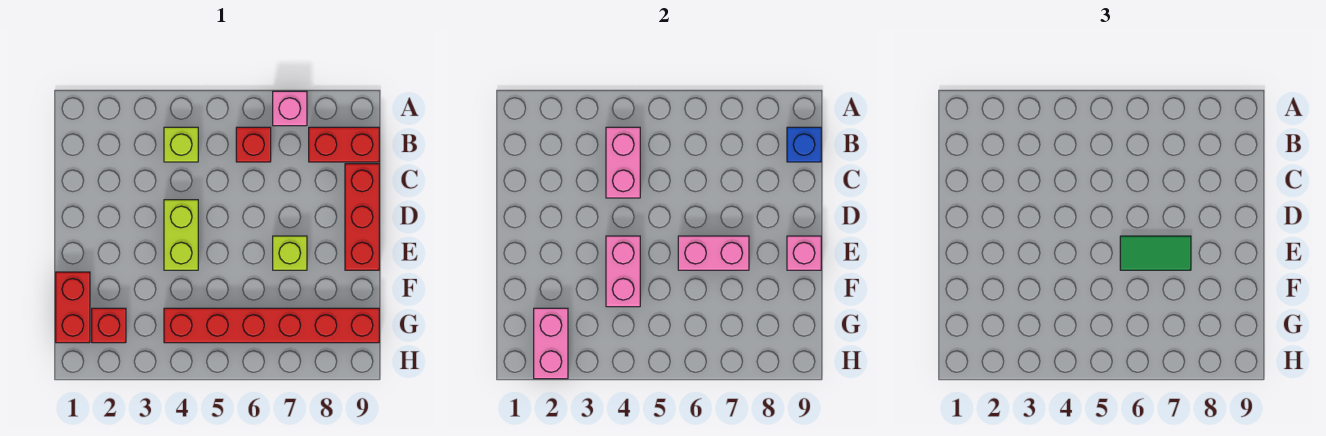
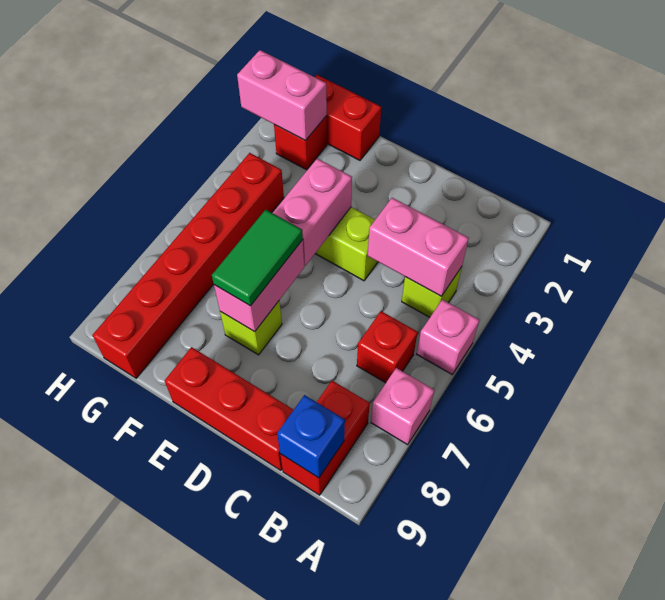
pink 1x2 brick [606,236,640,307] -> pink 1x2 brick turned to [273,159,352,266]
pink 1x1 brick [787,236,821,270] -> pink 1x1 brick moved to [417,299,479,375]

